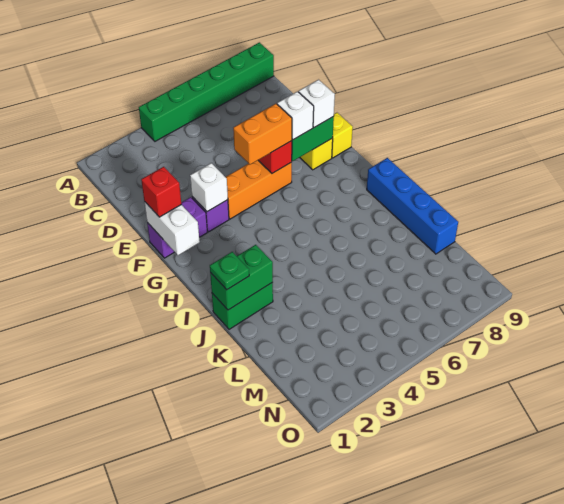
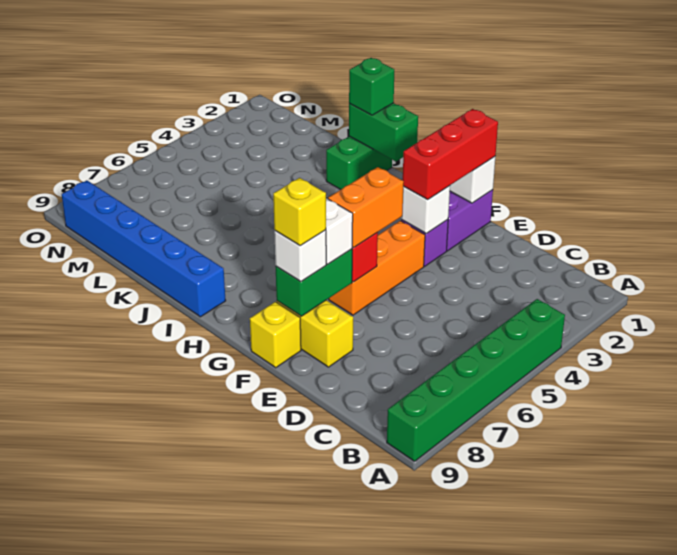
red 1x1 brick [141,167,181,217] -> red 1x3 brick [403,109,498,200]
none -> yellow 1x1 brick [273,178,326,246]
blue 1x4 brick [367,158,458,254] -> blue 1x6 brick [62,180,226,317]
green 1x2 brick [210,245,273,310] -> green 1x2 brick turned to [349,103,418,162]
green 1x1 plate [210,252,249,290] -> green 1x1 brick [349,58,394,115]

